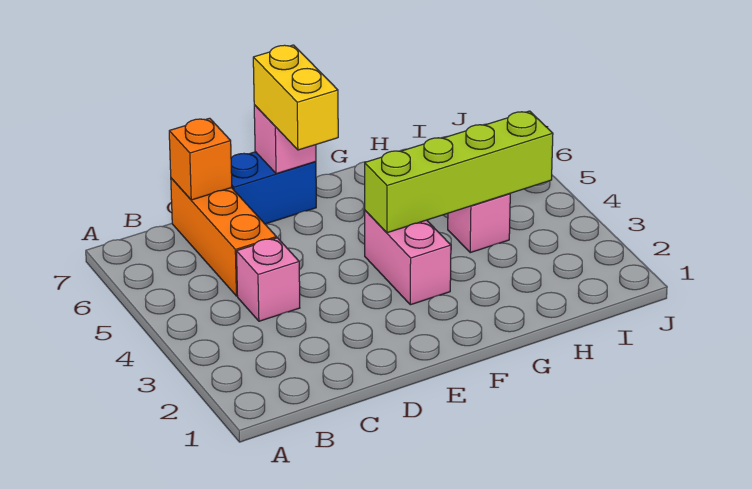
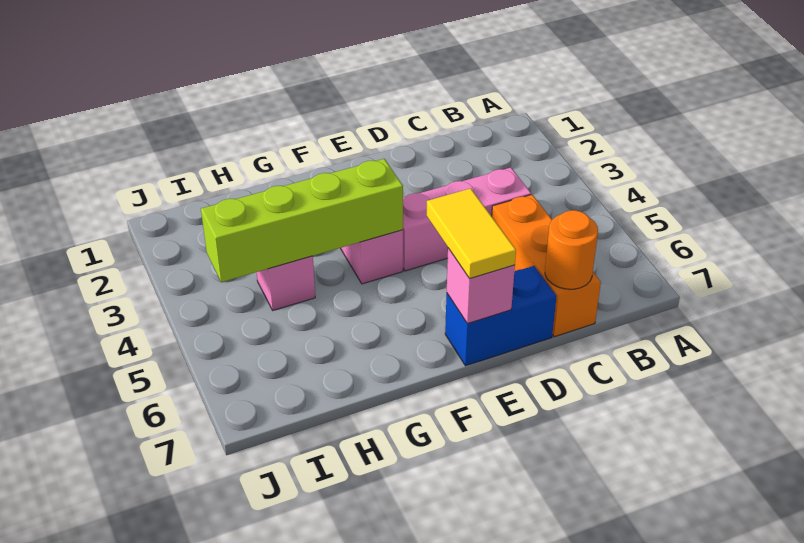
pink 1x1 brick [236,238,300,321] -> pink 1x3 brick [403,167,531,271]
orange 1x1 brick [169,118,232,200] -> orange 1x1 round brick [545,210,598,289]
yellow 1x2 brick [253,45,338,150] -> yellow 1x2 tile [427,188,516,279]

